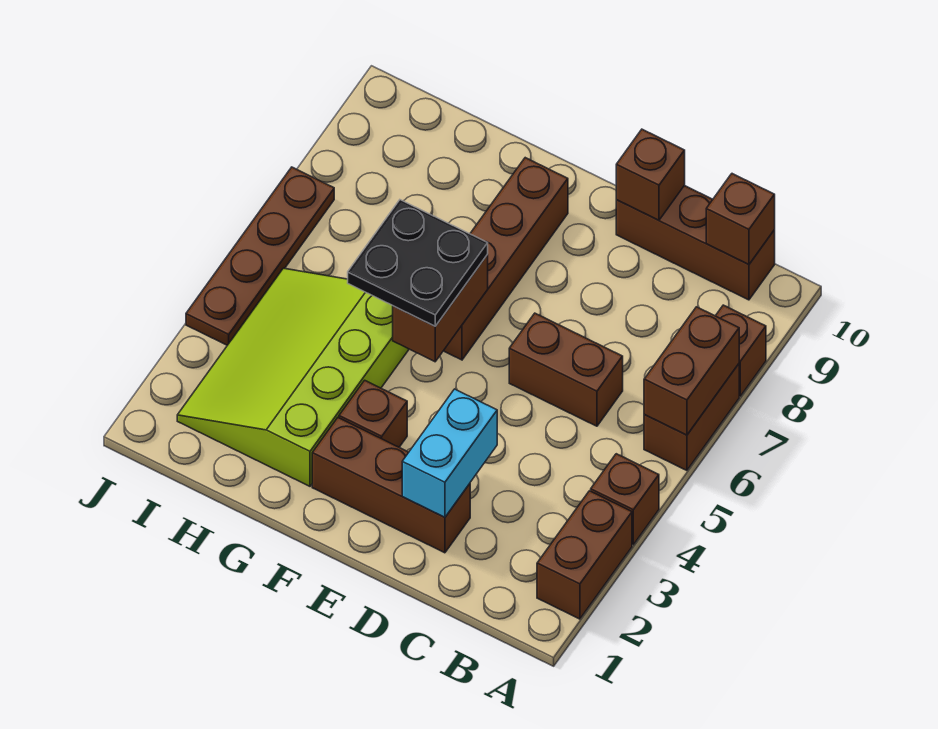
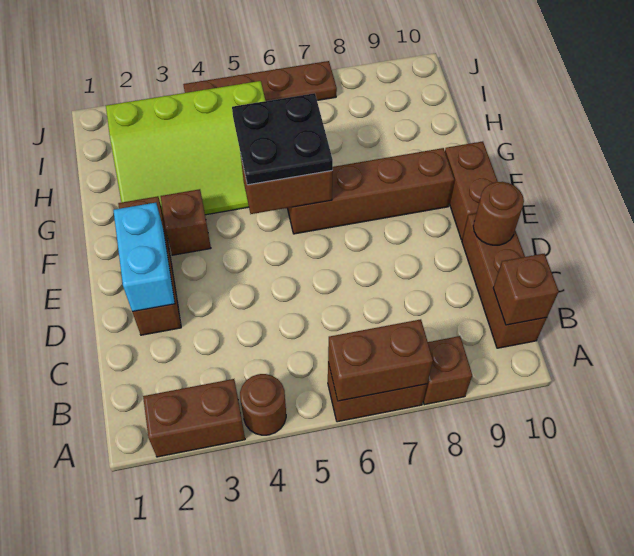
brown 1x1 brick [591,454,659,545] -> brown 1x1 round brick [240,374,286,435]
brown 1x2 brick [509,313,623,426] -> brown 1x2 brick moved to [445,141,498,240]
cyan 1x2 brick [402,389,497,517] -> cyan 1x2 brick turned to [113,203,175,312]
brown 1x1 brick [616,129,685,220] -> brown 1x1 round brick [473,182,524,245]
lime 3x4 slope [177,268,409,486] -> lime 3x4 slope turned to [106,81,265,215]

